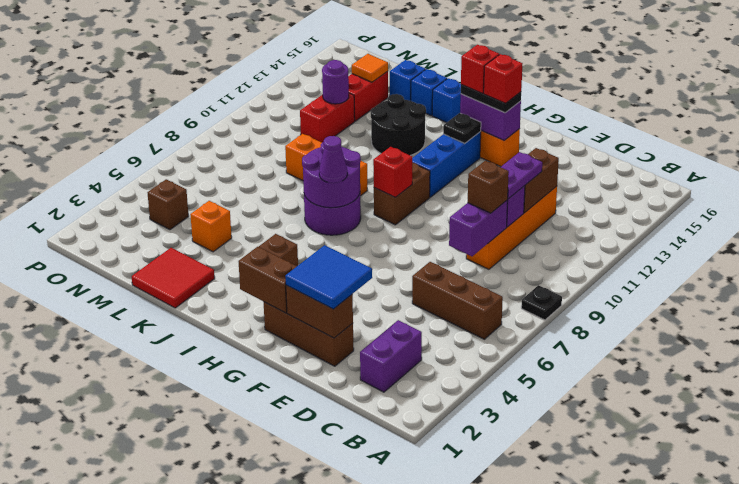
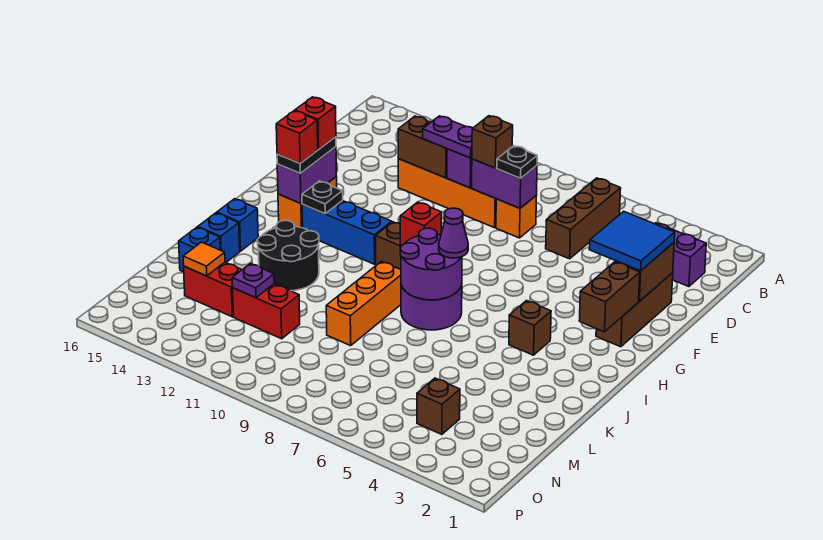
black 1x1 plate [521,285,562,320] -> black 1x1 plate moved to [497,146,537,178]
red 2x2 tile [132,248,215,308] -> none
orange 1x1 brick [190,201,232,252] -> orange 1x1 brick moved to [496,196,536,238]
purple 1x1 round brick [322,60,349,104] -> purple 1x1 plate [232,264,274,298]

